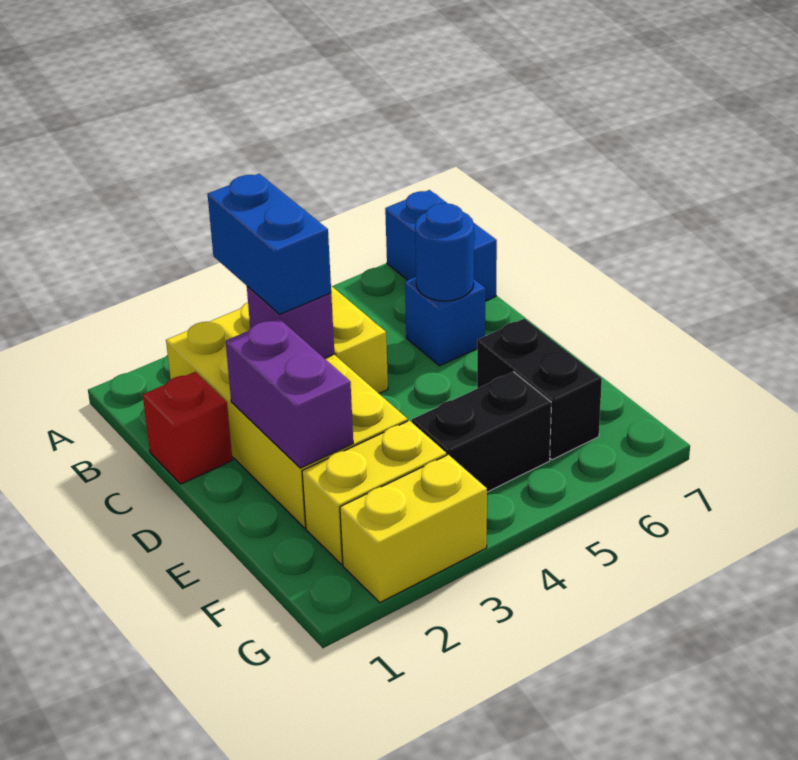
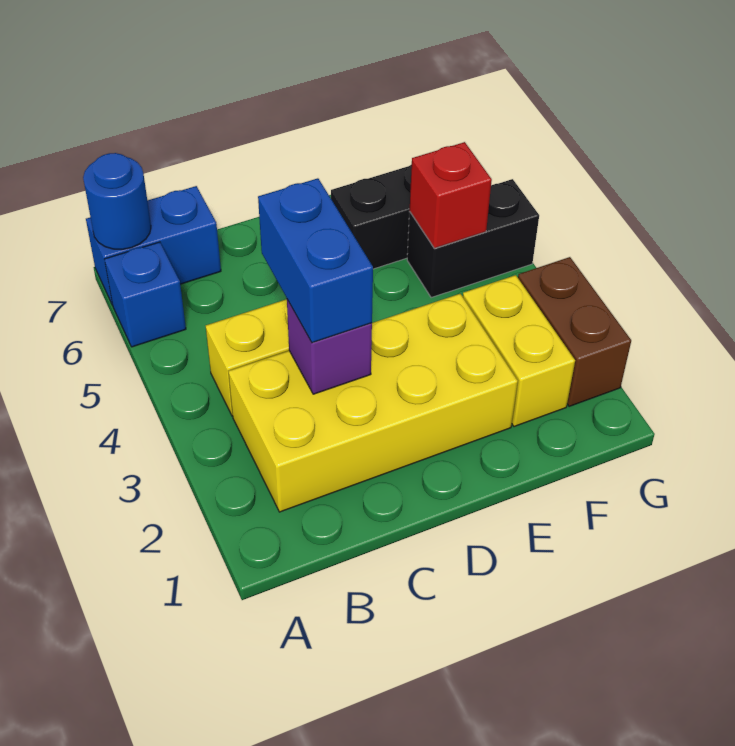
blue 1x2 brick [208,174,331,314] -> blue 1x2 brick turned to [258,178,373,343]
red 1x1 brick [143,372,232,484] -> red 1x1 brick moved to [410,142,492,248]
blue 1x1 brick [405,277,485,366] -> blue 1x1 brick moved to [105,242,186,347]
blue 1x1 round brick [415,203,474,301] -> blue 1x1 round brick moved to [83,153,151,250]
purple 1x2 brick [226,318,353,468] -> none
black 1x2 brick [412,372,551,492] -> black 1x2 brick turned to [407,179,539,298]
yellow 1x2 brick [340,455,487,602] -> brown 1x2 brick [518,257,631,407]

